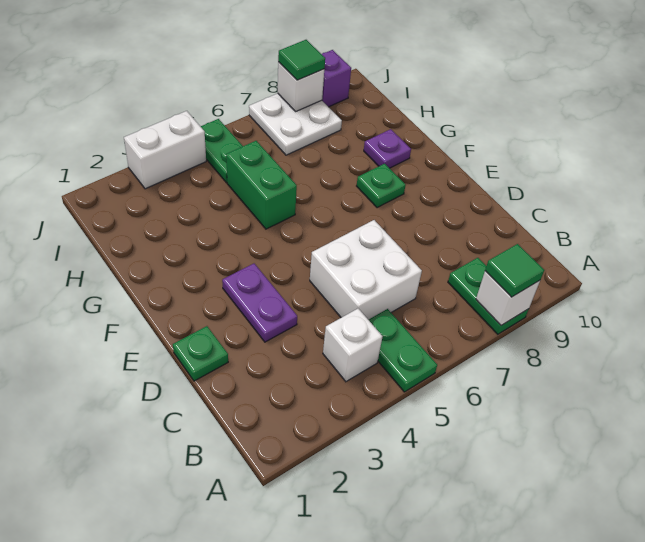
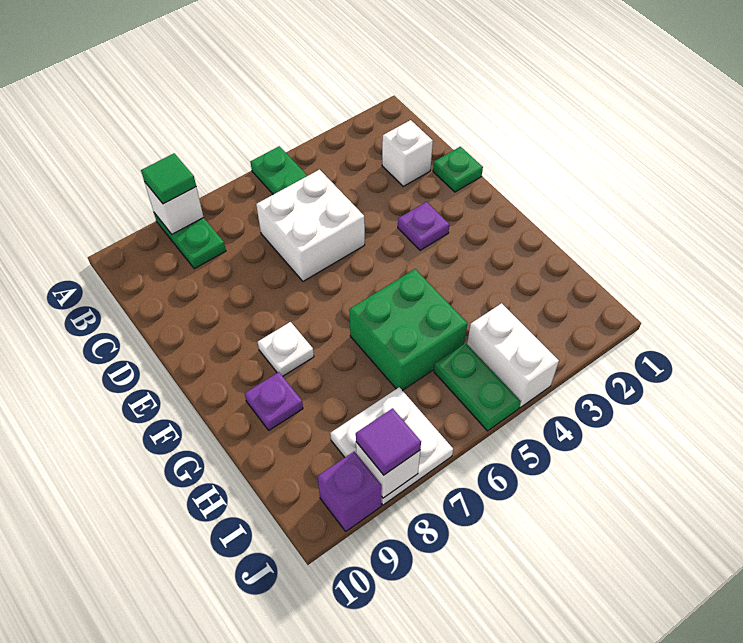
white 1x1 brick [323,308,382,382] -> white 1x1 brick moved to [382,120,433,186]
purple 1x2 plate [222,264,297,342] -> purple 1x1 plate [398,202,449,250]
green 1x1 plate [357,164,406,208] -> white 1x1 plate [258,322,314,376]
green 1x2 brick [226,141,297,229] -> green 2x2 brick [349,269,467,391]
white 1x2 brick [124,111,206,189] -> white 1x2 brick turned to [467,303,559,408]
green 1x1 tile [278,40,325,80] -> purple 1x1 tile [356,408,421,475]

